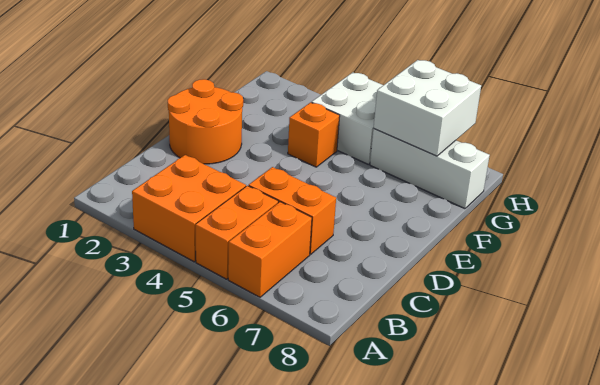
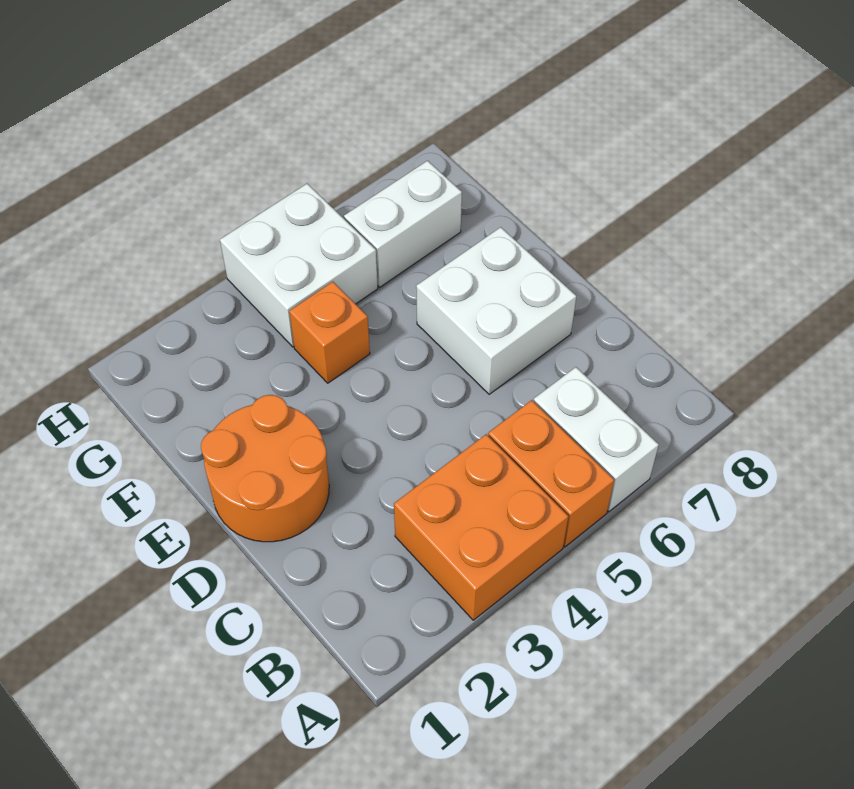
orange 1x2 brick [228,202,312,297] -> white 1x2 brick [534,367,659,512]
orange 1x2 brick [249,167,336,254] -> none
white 1x3 brick [370,129,490,209] -> white 1x2 brick [344,161,462,287]
white 2x2 brick [374,60,481,156] -> white 2x2 brick moved to [416,227,576,394]

